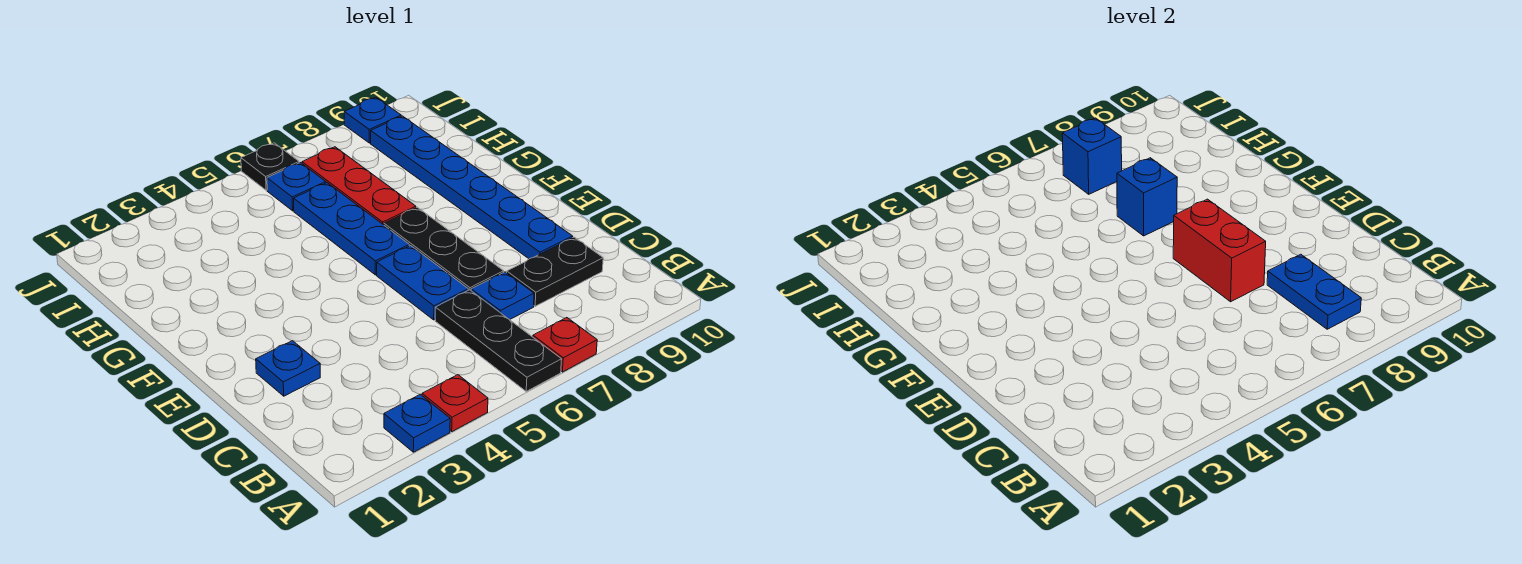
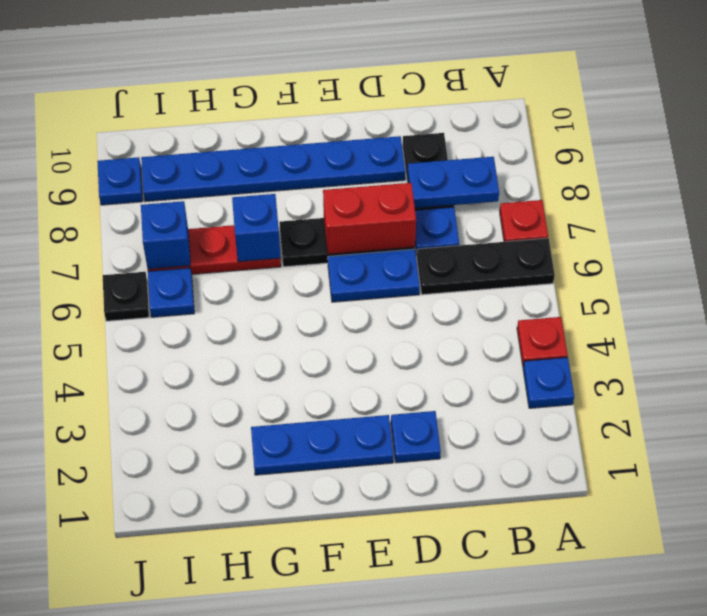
blue 1x3 plate [294,183,409,275] -> blue 1x3 plate moved to [251,415,394,475]

